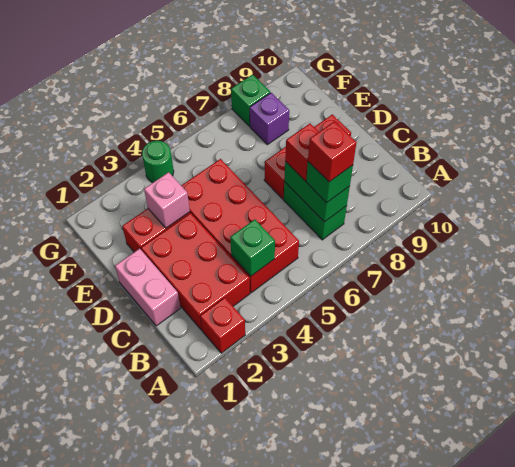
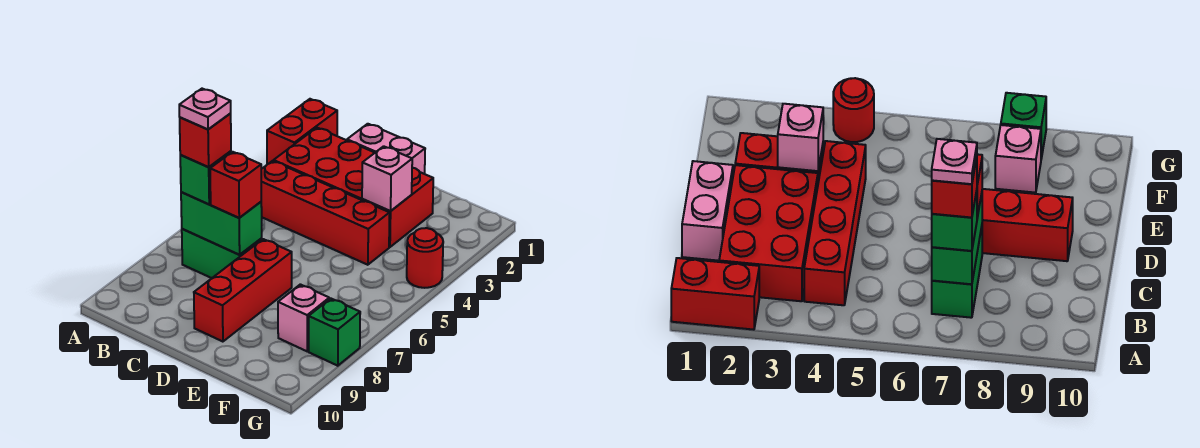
red 1x1 brick [200,298,245,353] -> red 1x2 brick [267,99,337,164]
red 2x4 brick [181,159,299,293] -> red 1x4 brick [261,161,390,265]
green 1x1 brick [230,219,275,276] -> none
none -> pink 1x1 plate [179,89,231,129]
purple 1x1 brick [250,93,289,145] -> pink 1x1 brick [278,284,329,351]
green 1x1 round brick [142,141,174,182] -> red 1x1 round brick [407,228,443,288]

